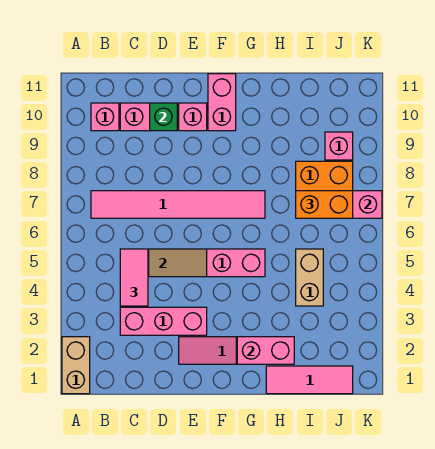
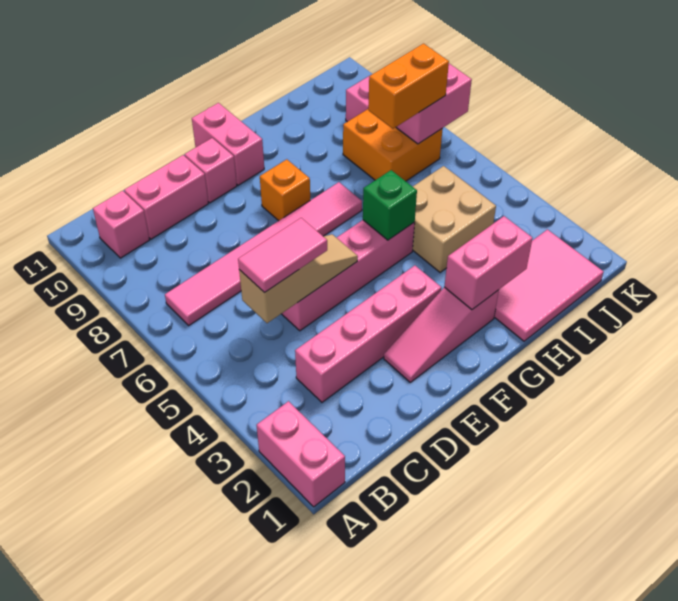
tan 1x2 brick [62,337,90,394] -> pink 1x2 brick [257,401,345,507]
pink 1x3 brick [120,307,207,335] -> pink 1x4 brick [295,266,441,402]
pink 1x2 tile [120,249,148,306] -> pink 1x2 tile turned to [238,218,327,293]
green 1x1 brick [150,103,177,131] -> green 1x1 brick moved to [363,170,417,240]
none -> orange 1x1 brick [260,159,310,221]
pink 1x3 tile [266,366,353,394] -> pink 2x3 tile [494,230,604,341]
tan 1x2 brick [296,249,323,306] -> tan 2x2 brick [413,166,496,272]

